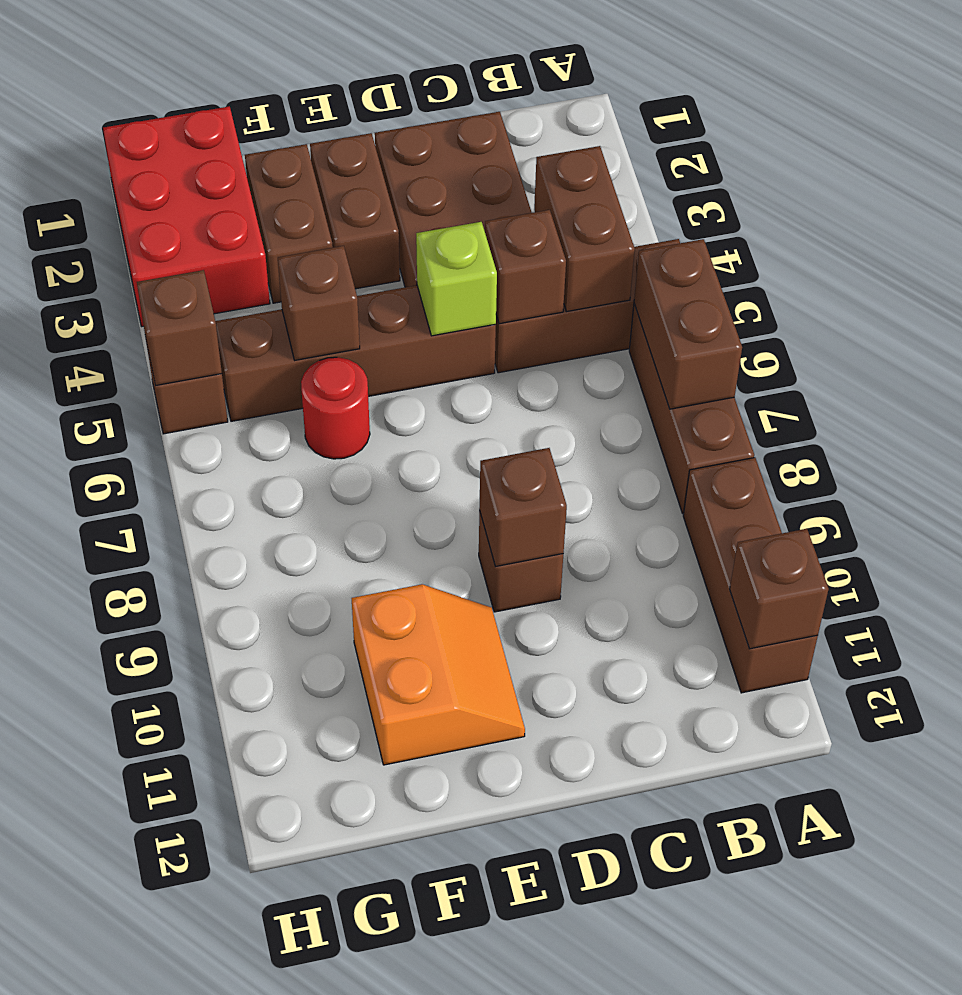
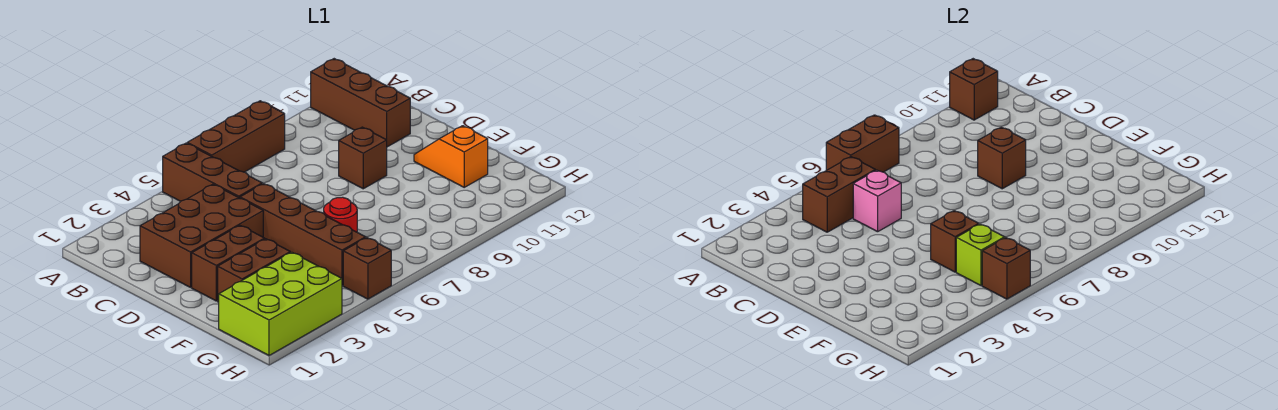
brown 1x3 brick [683,458,818,693] -> brown 1x3 brick turned to [311,59,410,147]
brown 1x1 brick [485,210,566,324] -> pink 1x1 brick [853,170,901,232]
lime 1x1 brick [416,222,497,336] -> lime 1x1 brick moved to [956,224,1005,286]
orange 2x2 slope [352,584,525,765] -> orange 1x2 slope [414,126,488,187]
red 2x3 brick [103,106,270,326] -> lime 2x3 brick [219,252,342,355]

